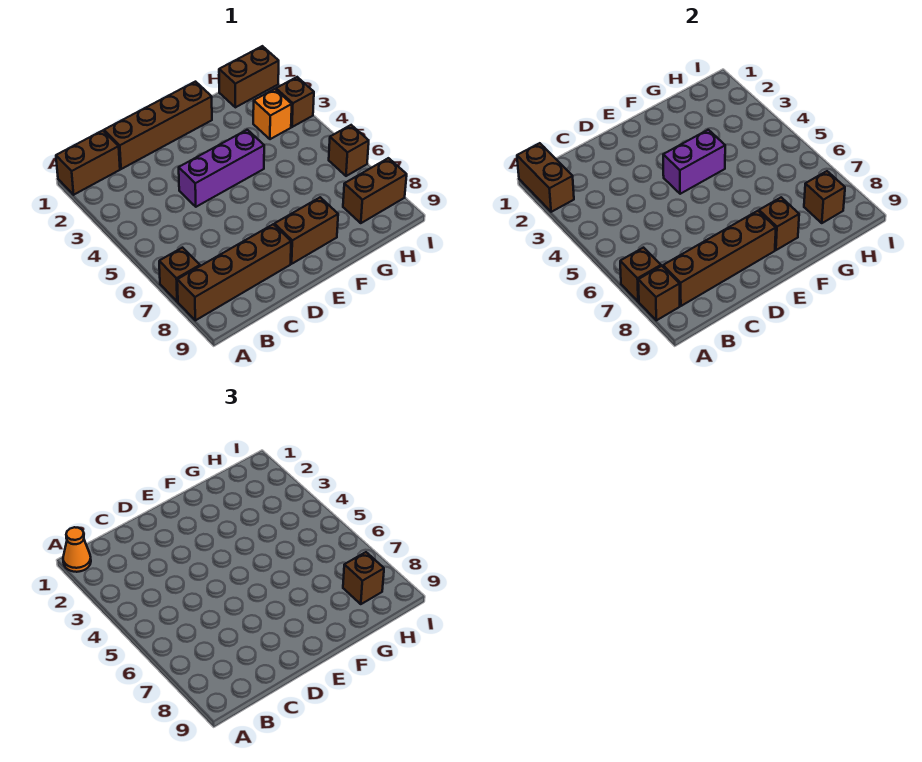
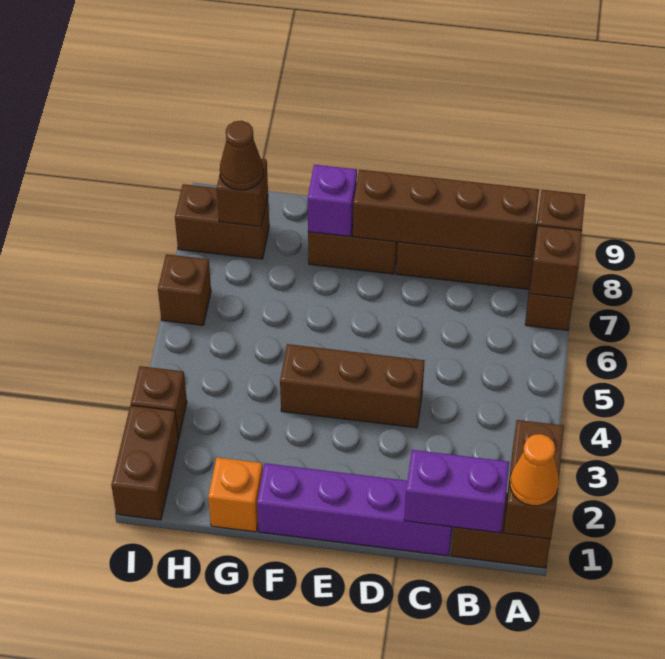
brown 1x4 brick [104,82,212,169] -> purple 1x4 brick [257,463,452,556]
purple 1x3 brick [179,130,264,207] -> brown 1x3 brick [280,344,425,428]
purple 1x2 brick [663,130,725,194] -> purple 1x2 brick moved to [404,450,509,533]
brown 1x1 brick [759,197,799,250] -> purple 1x1 brick [308,165,357,236]
brown 1x2 brick [219,46,279,107] -> brown 1x2 brick turned to [111,405,178,520]
orange 1x1 brick [253,89,292,139] -> orange 1x1 brick moved to [208,457,263,532]
brown 1x1 brick [343,552,384,604] -> brown 1x1 cone [220,121,263,190]

